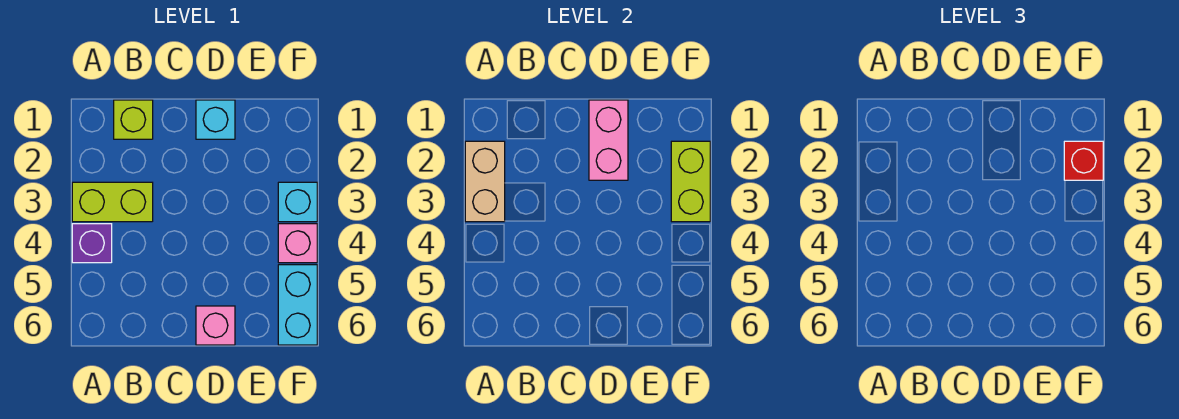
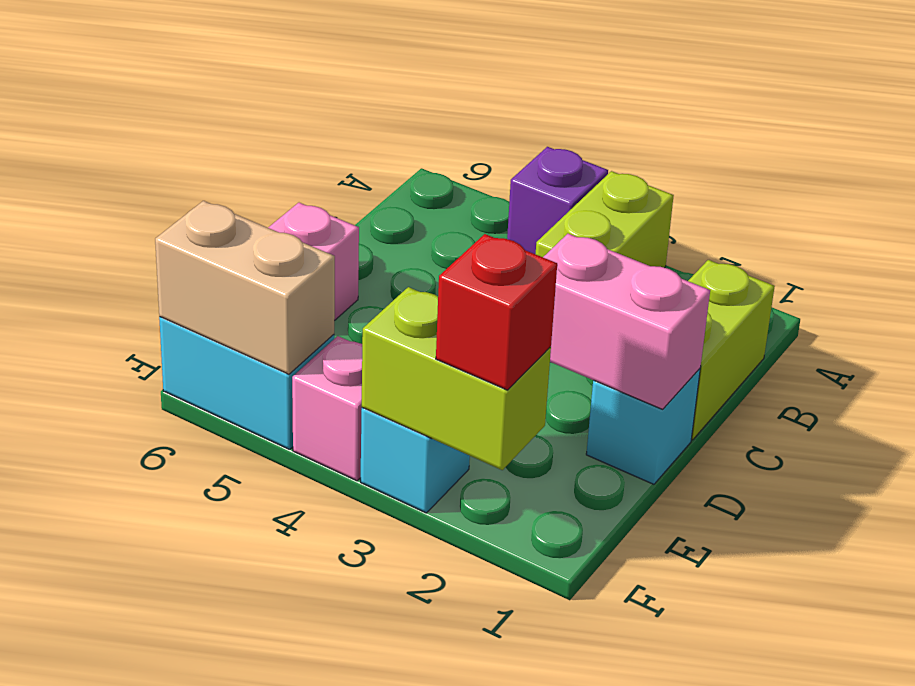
tan 1x2 brick [465,141,505,222] -> tan 1x2 brick moved to [155,201,335,374]
lime 1x1 brick [114,100,153,139] -> lime 1x2 brick [688,260,775,440]

